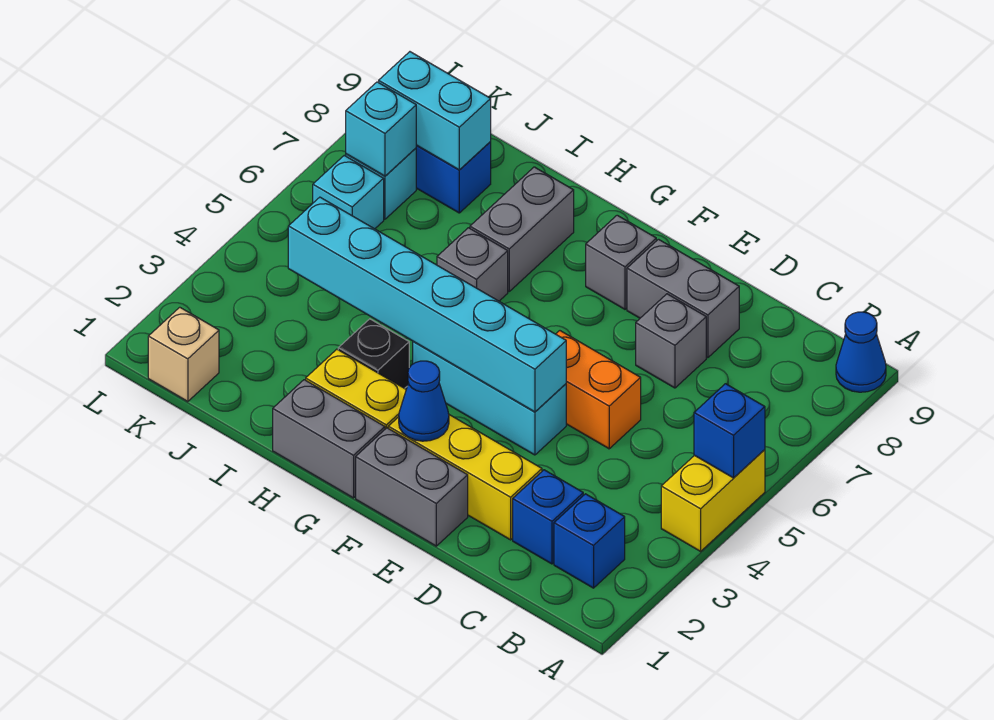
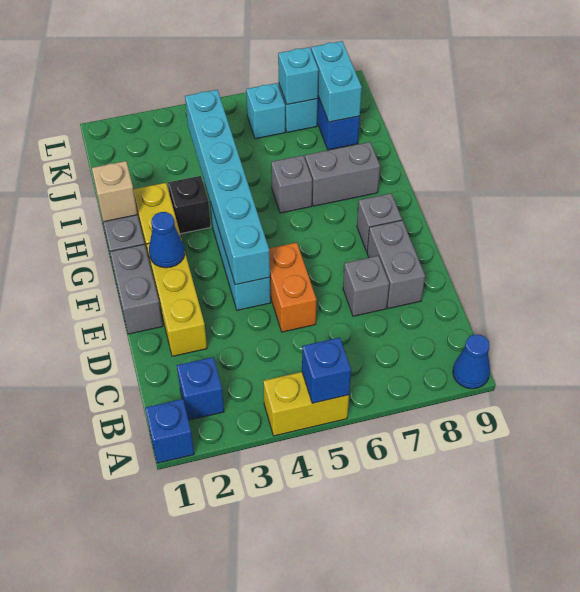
blue 1x1 brick [513,470,583,564] -> blue 1x1 brick moved to [145,399,194,463]
tan 1x1 brick [148,307,219,402] -> tan 1x1 brick moved to [92,161,137,222]

